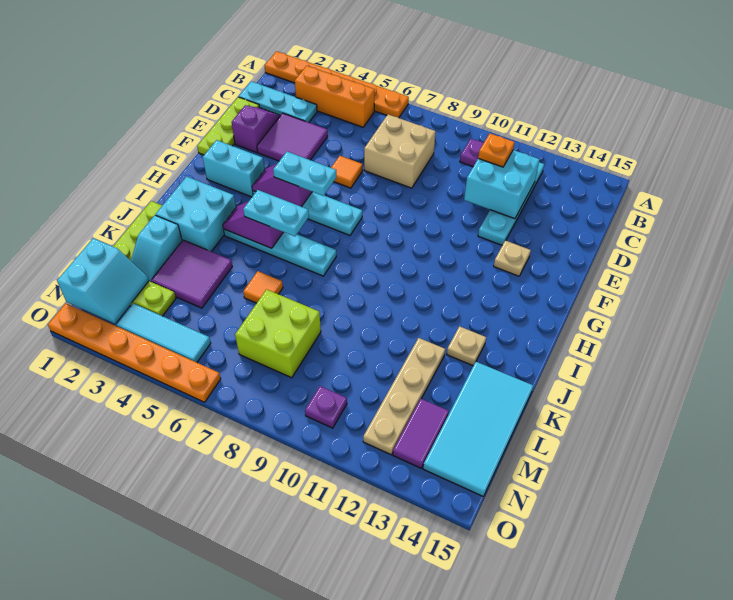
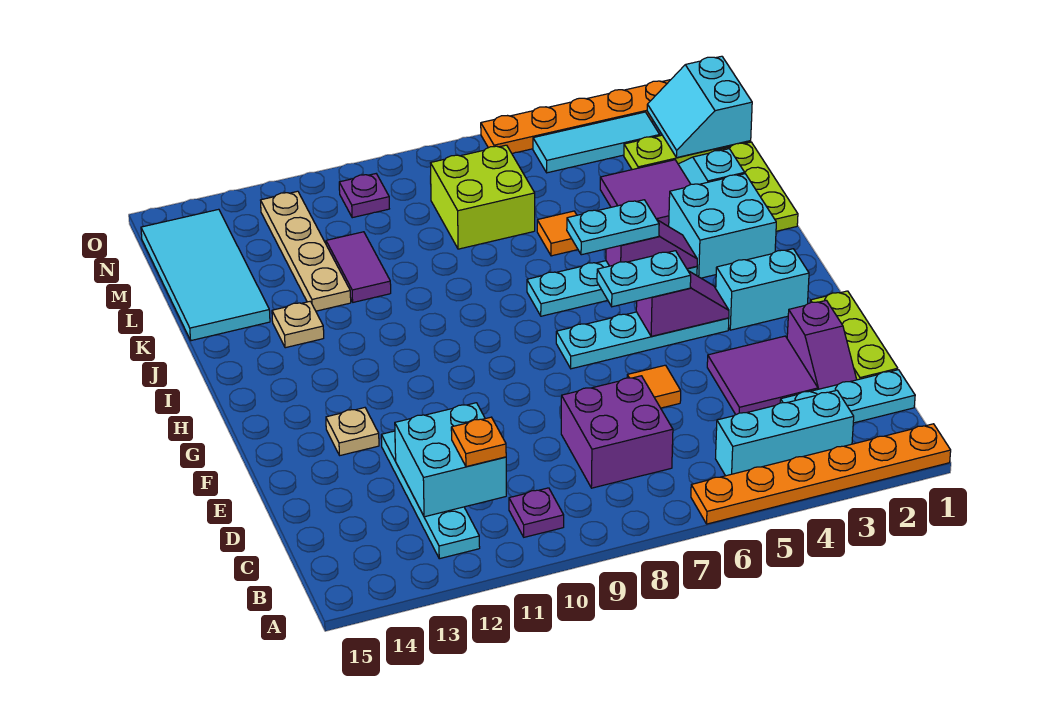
orange 1x3 brick [295,66,375,127] -> cyan 1x3 brick [716,390,854,476]
tan 2x2 brick [364,114,436,188] -> purple 2x2 brick [561,376,673,488]
purple 1x2 tile [393,399,449,468] -> purple 1x2 tile moved to [326,232,391,302]

